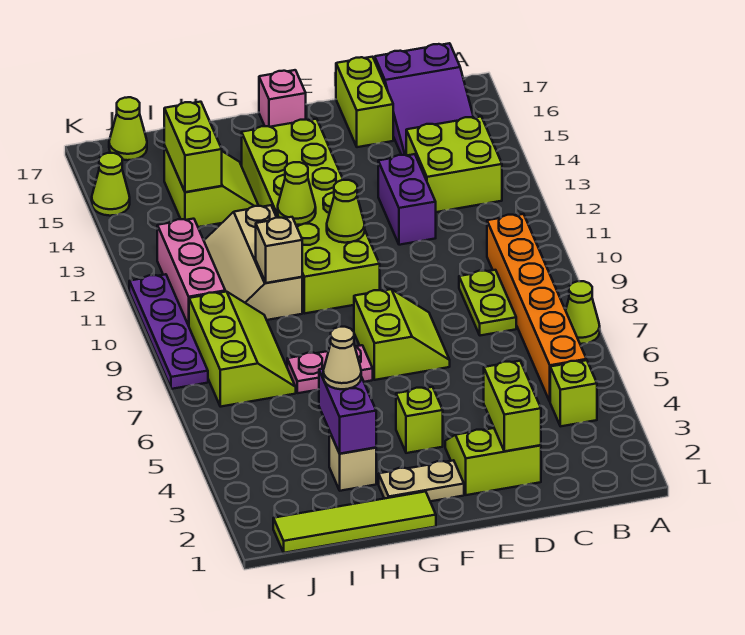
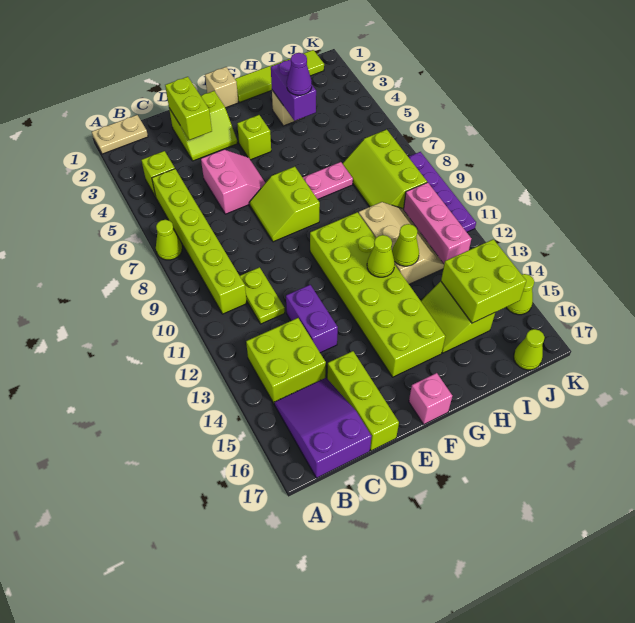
orange 1x6 brick [487,214,587,401] -> lime 1x6 brick [152,169,247,314]
lime 1x2 plate [459,270,516,336] -> lime 1x2 plate moved to [240,267,285,324]
none -> pink 2x2 slope [201,150,265,214]
lime 1x2 brick [336,57,393,147] -> lime 1x3 brick [327,351,399,451]
tan 1x2 plate [379,460,464,501] -> tan 1x2 plate moved to [92,115,148,154]
lime 1x1 cone [327,180,365,243] -> lime 1x1 cone moved to [392,224,419,266]
tan 1x1 cone [323,327,361,389] -> purple 1x1 cone [287,53,312,95]
tan 1x1 brick [256,217,302,283] -> tan 1x1 brick moved to [205,67,238,108]
lime 1x2 brick [164,102,222,192] -> lime 2x2 brick [441,239,526,323]

